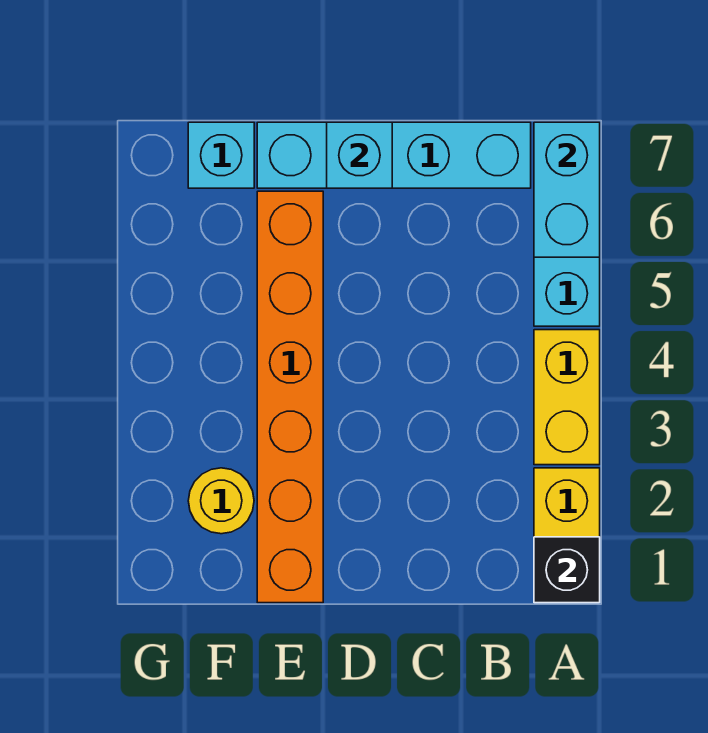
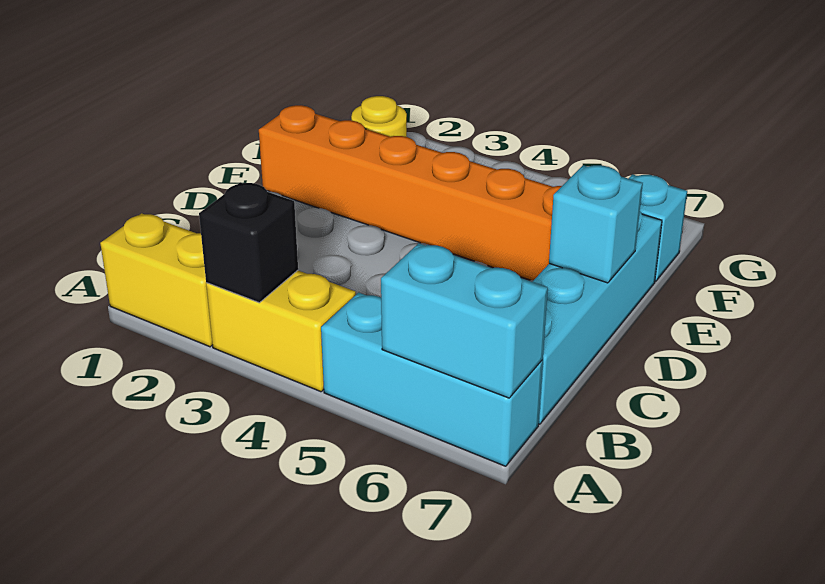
black 1x1 brick [534,537,600,603] -> black 1x1 brick moved to [199,183,298,303]

